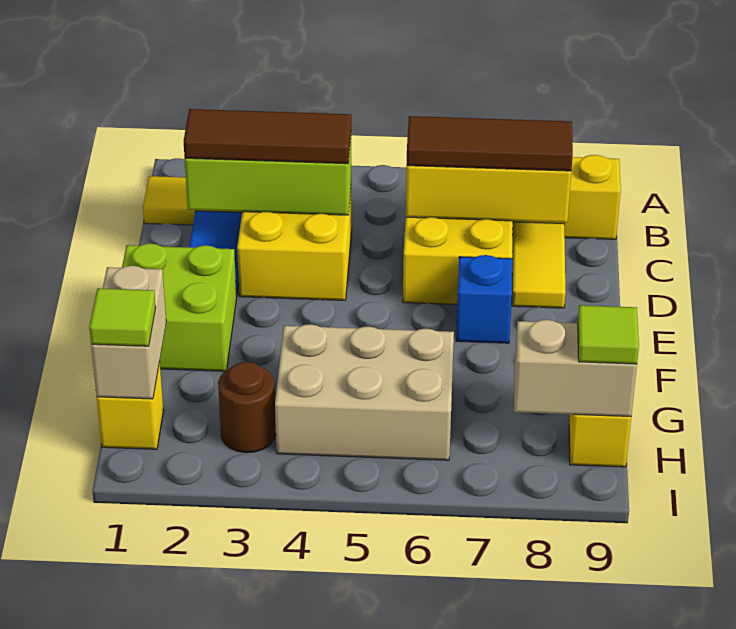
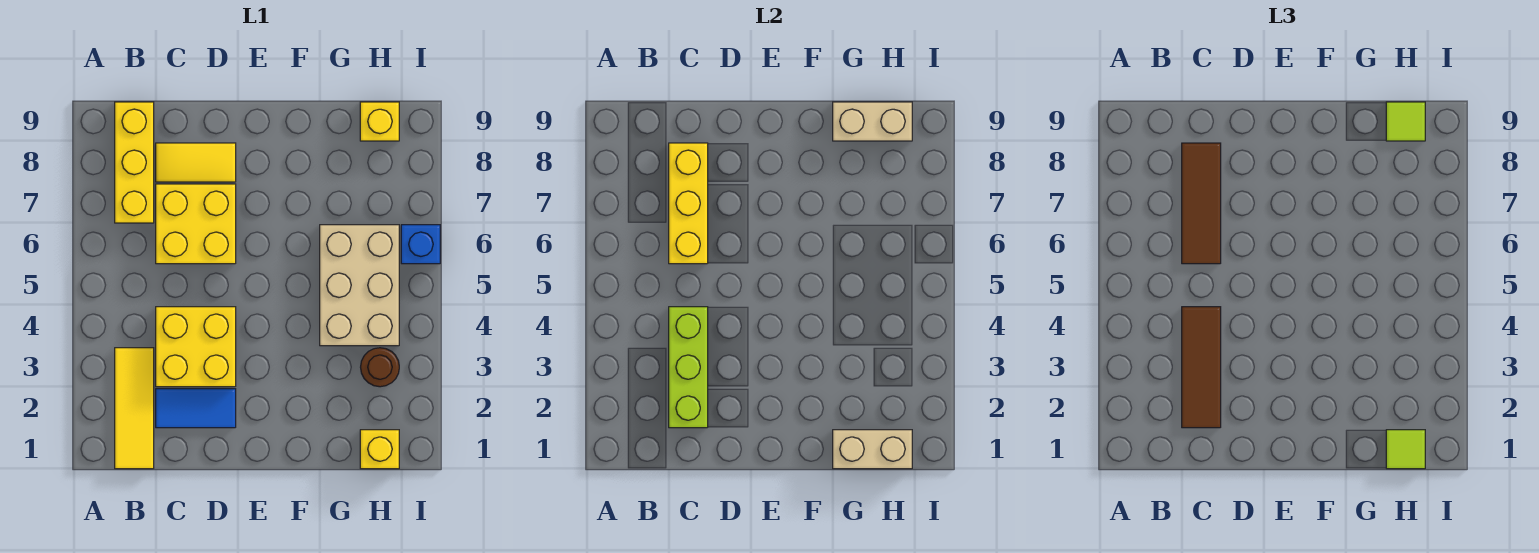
lime 2x2 brick [122,244,237,371] -> none
blue 1x1 brick [456,255,512,343] -> blue 1x1 brick moved to [401,225,440,264]
tan 1x2 brick [514,320,637,416] -> tan 1x2 brick turned to [833,102,912,141]

